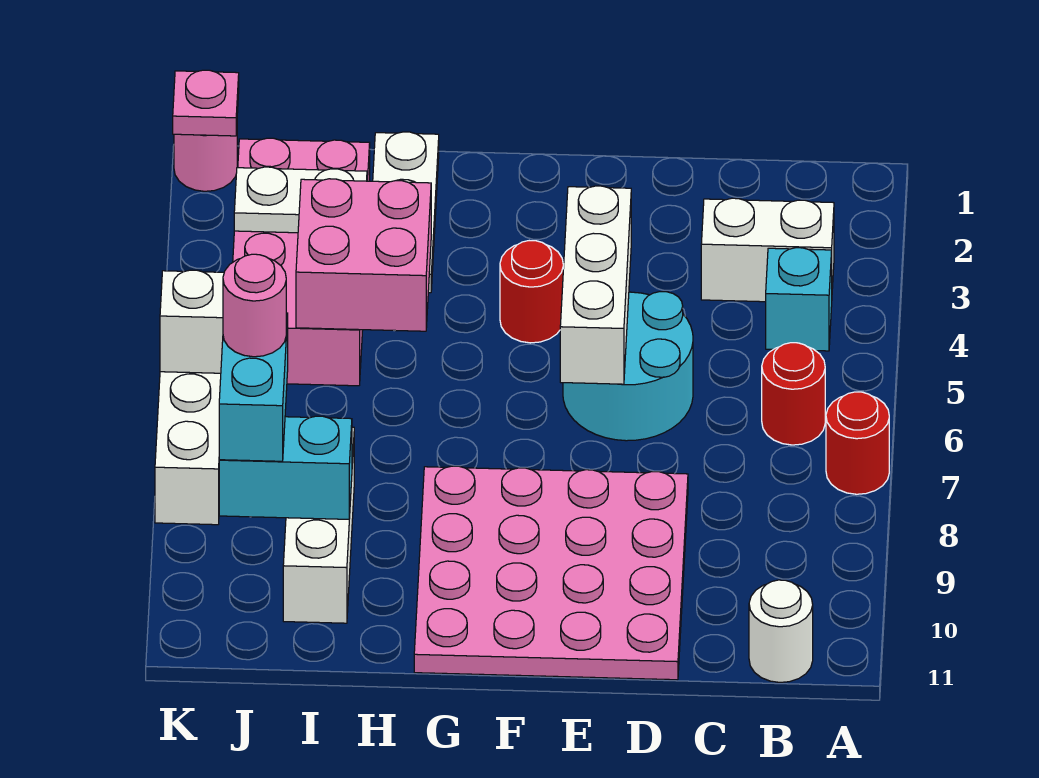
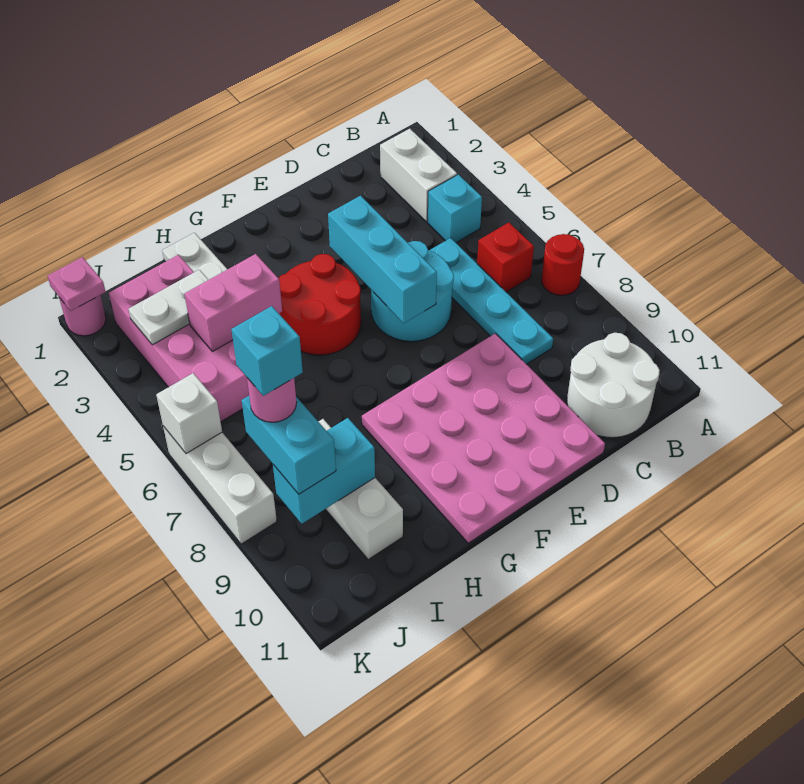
white 1x2 brick [701,198,834,302] -> white 1x2 brick turned to [380,129,457,222]
red 1x1 round brick [762,343,825,445] -> red 1x1 brick [477,223,534,292]
white 1x1 round brick [749,580,813,682] -> white 2x2 round brick [567,333,660,438]
none -> cyan 1x4 plate [429,238,553,364]
white 1x3 brick [560,186,631,384] -> cyan 1x3 brick [328,196,437,323]
red 1x1 round brick [500,241,563,343] -> red 2x2 round brick [279,254,361,355]
pink 2x2 brick [296,179,431,331] -> pink 1x2 brick [185,254,282,352]
none -> cyan 1x1 brick [231,306,303,396]

